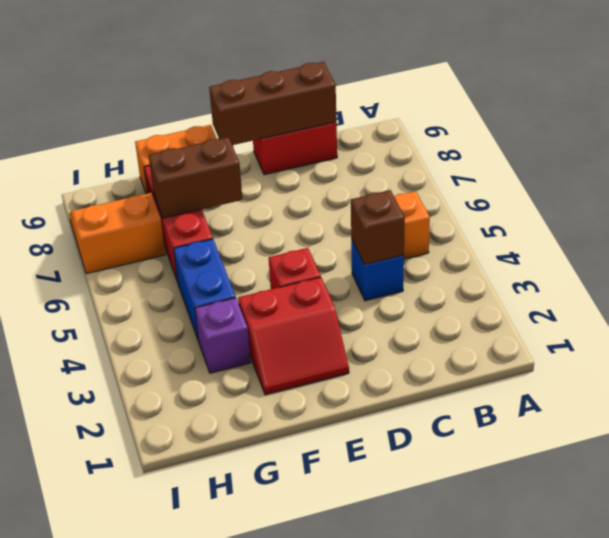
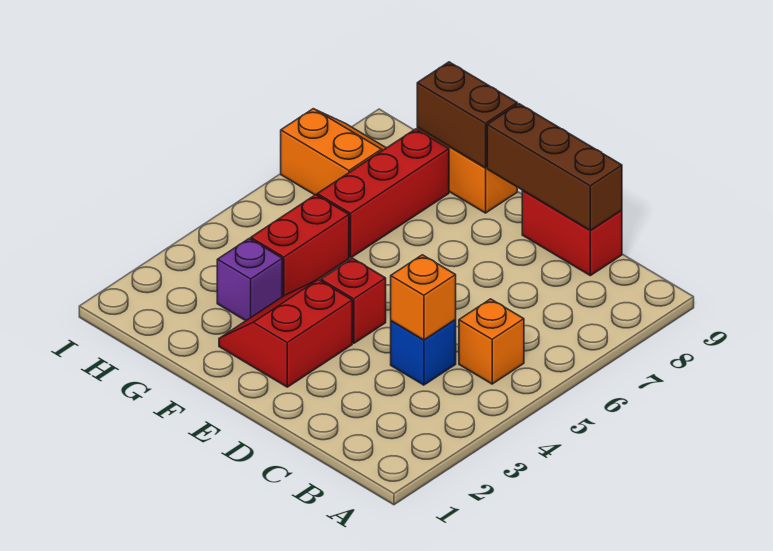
brown 1x1 brick [351,190,405,264] -> orange 1x1 brick [391,255,456,340]
red 2x2 slope [238,277,349,395] -> red 2x2 slope turned to [219,280,352,387]
brown 1x2 brick [149,137,242,218] -> brown 1x2 brick moved to [417,62,517,168]
blue 1x2 brick [174,239,236,341] -> red 1x2 brick [251,195,349,297]

